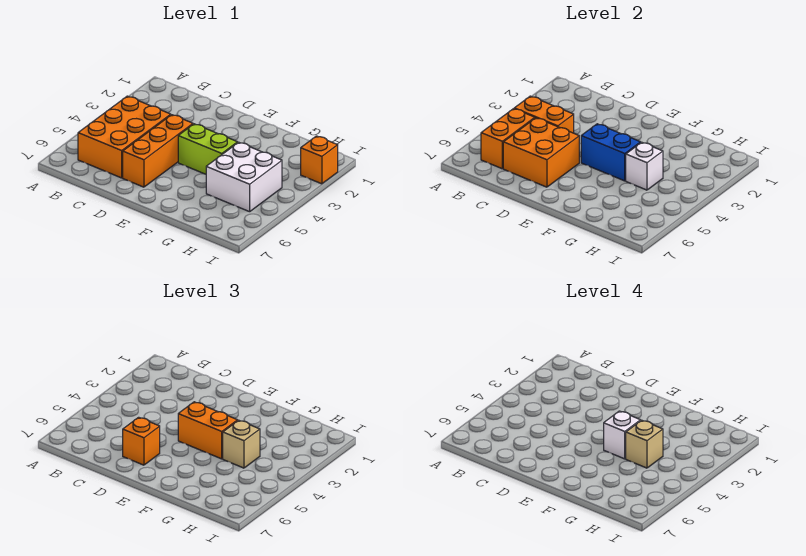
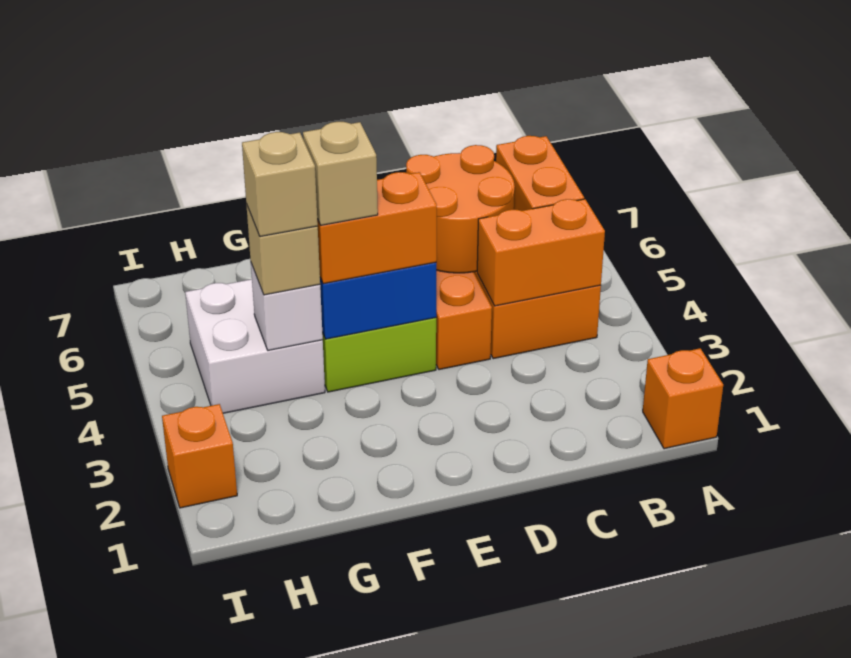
orange 2x2 brick [503,118,579,187] -> orange 2x2 round brick [406,145,515,273]
orange 1x1 brick [123,417,160,465] -> orange 1x1 brick moved to [643,348,723,449]
white 1x1 brick [604,411,641,459] -> tan 1x1 brick [303,122,378,225]

